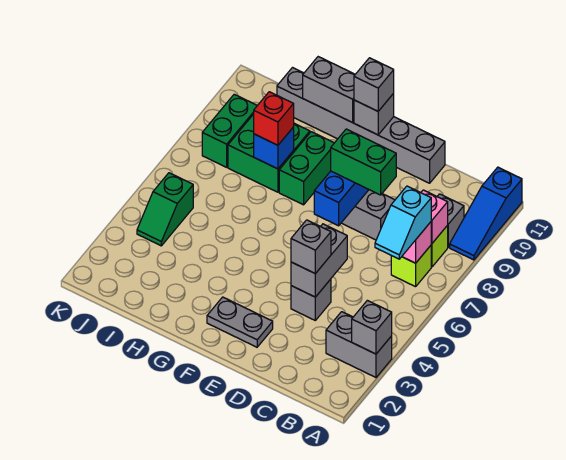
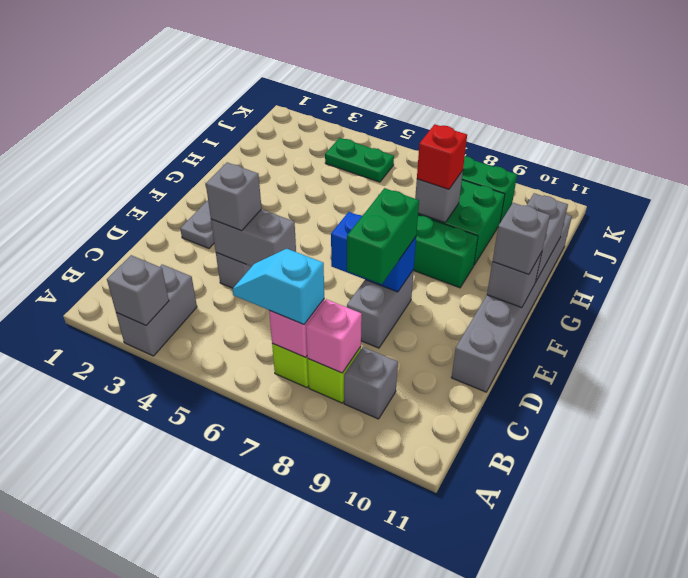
blue 1x3 slope [450,167,522,260] -> none
blue 1x1 brick [254,127,294,169] -> grey 1x1 brick [415,171,463,223]
green 1x2 slope [137,173,193,246] -> green 1x2 plate [325,138,394,182]

